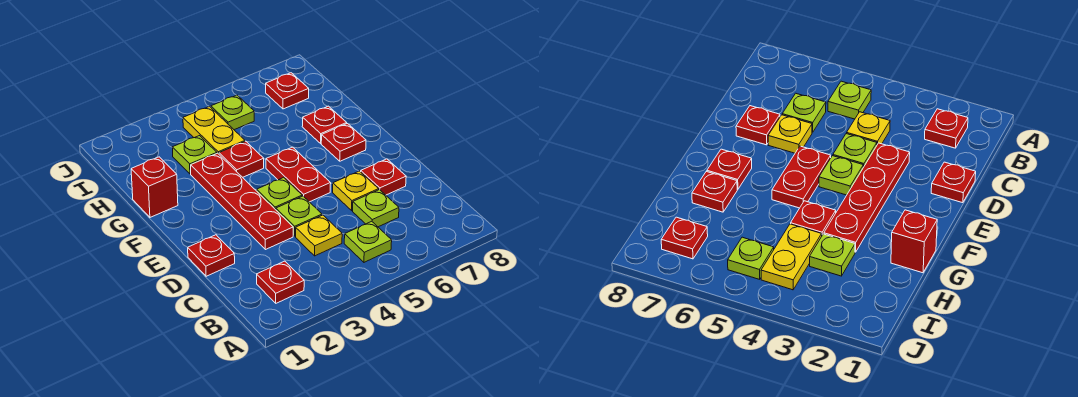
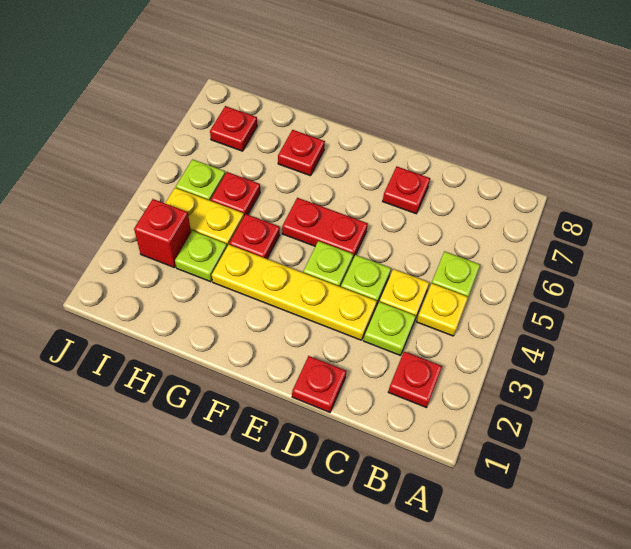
lime 1x1 plate [353,190,399,227] -> lime 1x1 plate moved to [364,302,416,356]
red 1x4 plate [191,153,293,250] -> yellow 1x4 plate [212,245,377,340]
yellow 1x1 plate [333,171,379,210] -> yellow 1x1 plate moved to [417,283,468,336]
red 1x1 plate [321,124,366,161] -> red 1x1 plate moved to [211,172,260,216]
red 1x1 brick [131,157,178,217] -> red 1x1 brick moved to [134,199,191,268]

